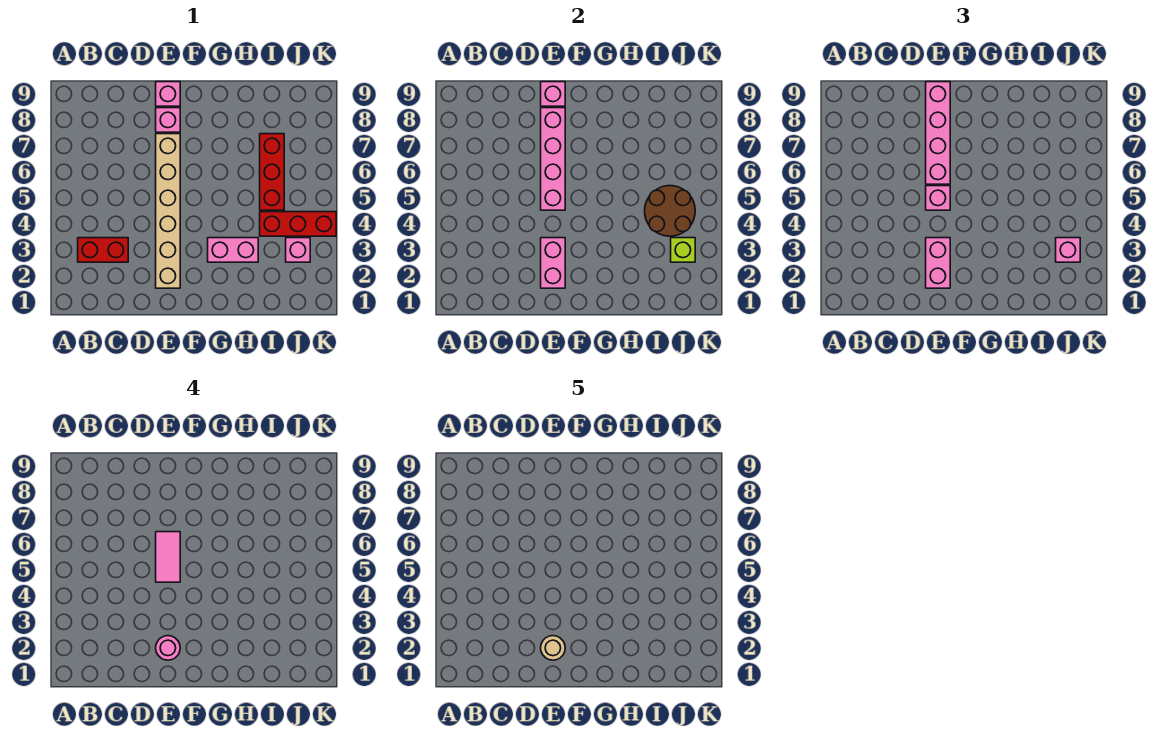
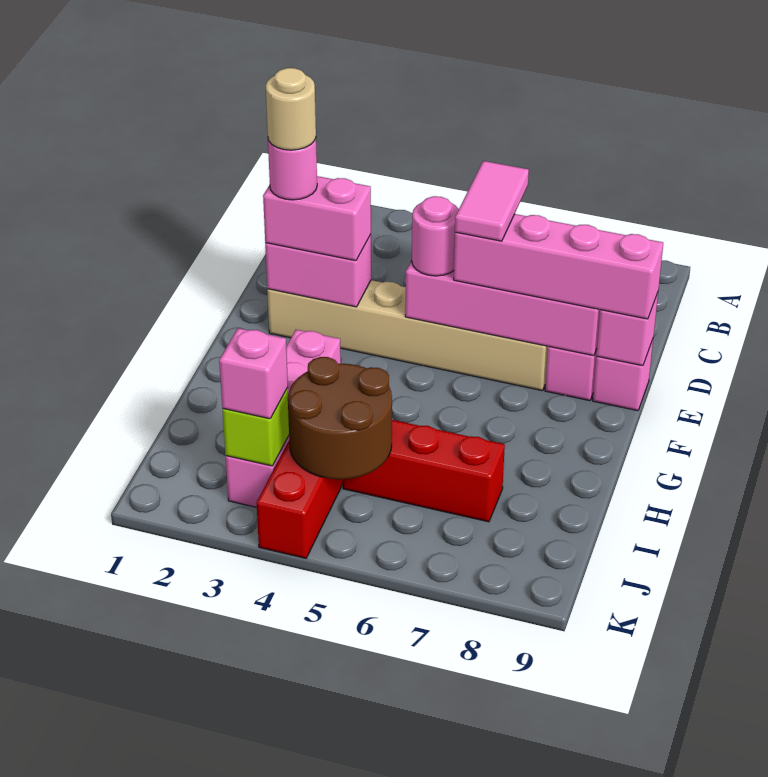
red 1x2 brick [78,238,128,262] -> none
pink 1x1 brick [926,186,950,210] -> pink 1x1 round brick [412,196,459,276]
pink 1x2 tile [156,532,180,582] -> pink 1x2 tile turned to [455,161,529,241]

